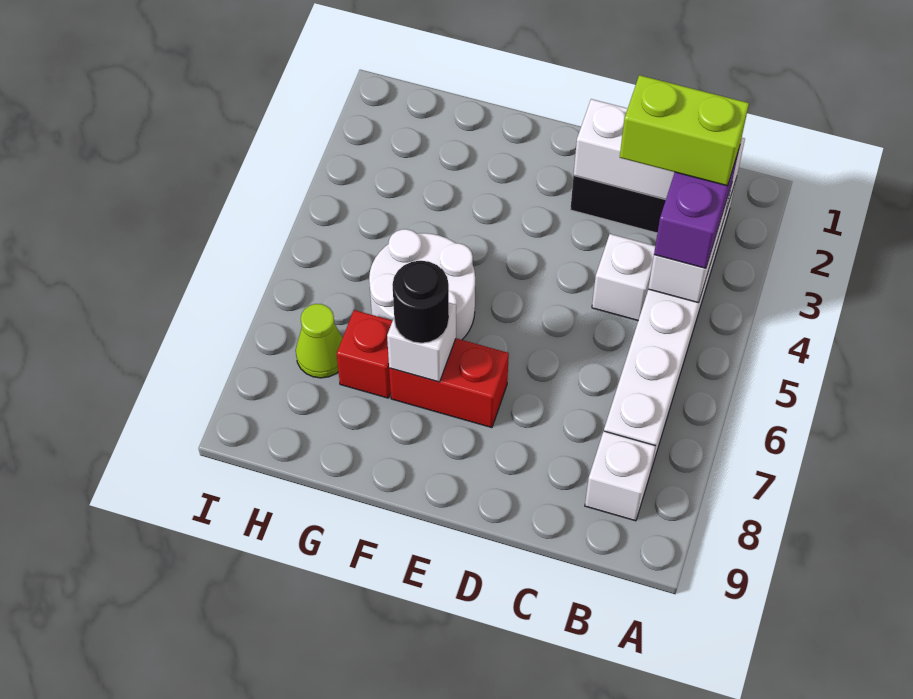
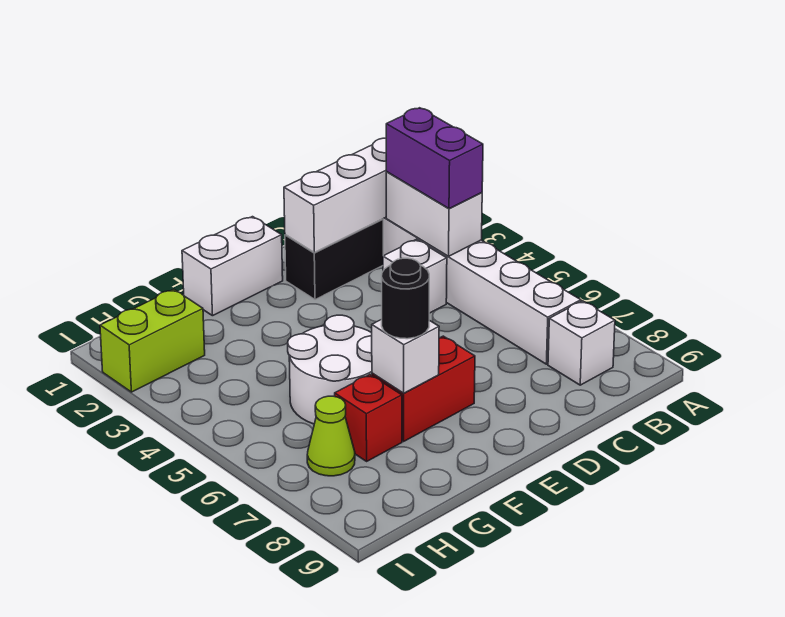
lime 1x2 brick [620,75,749,186] -> lime 1x2 brick moved to [100,289,205,392]
none -> white 1x2 brick [182,217,283,316]

